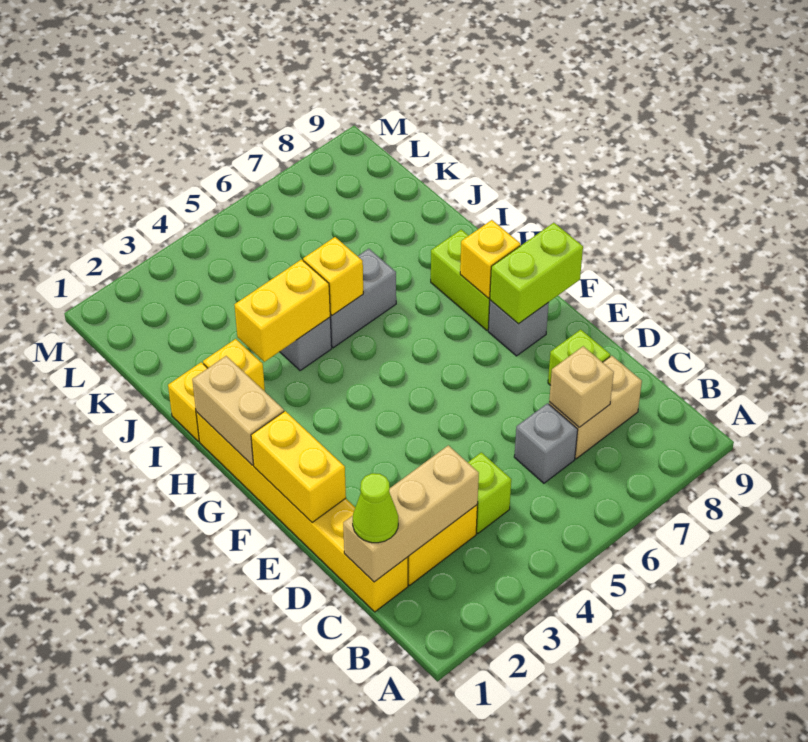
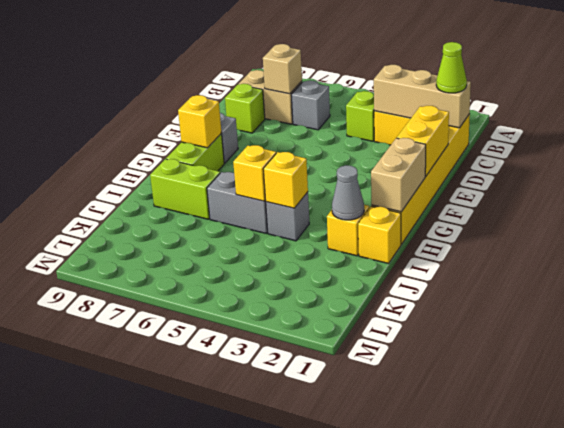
lime 1x2 brick [490,223,583,324] -> lime 1x2 brick moved to [150,159,220,219]
none -> grey 1x1 cone [332,165,364,220]
yellow 1x2 brick [234,259,330,362] -> yellow 1x1 brick [263,152,308,208]

